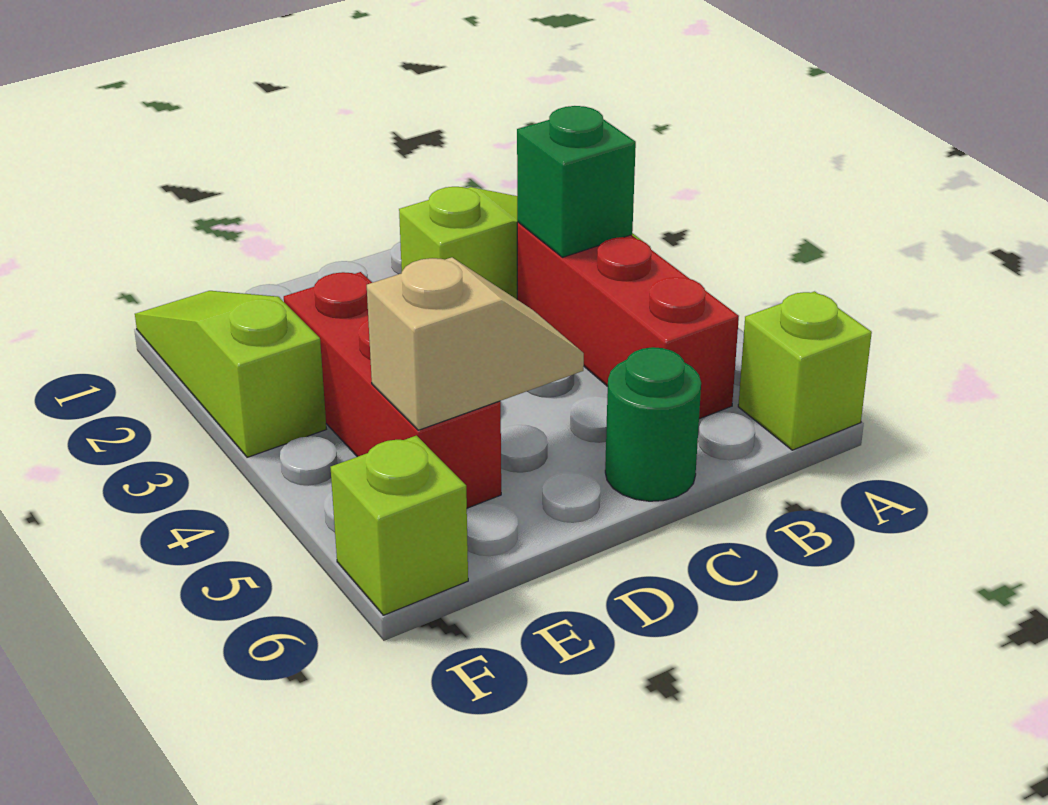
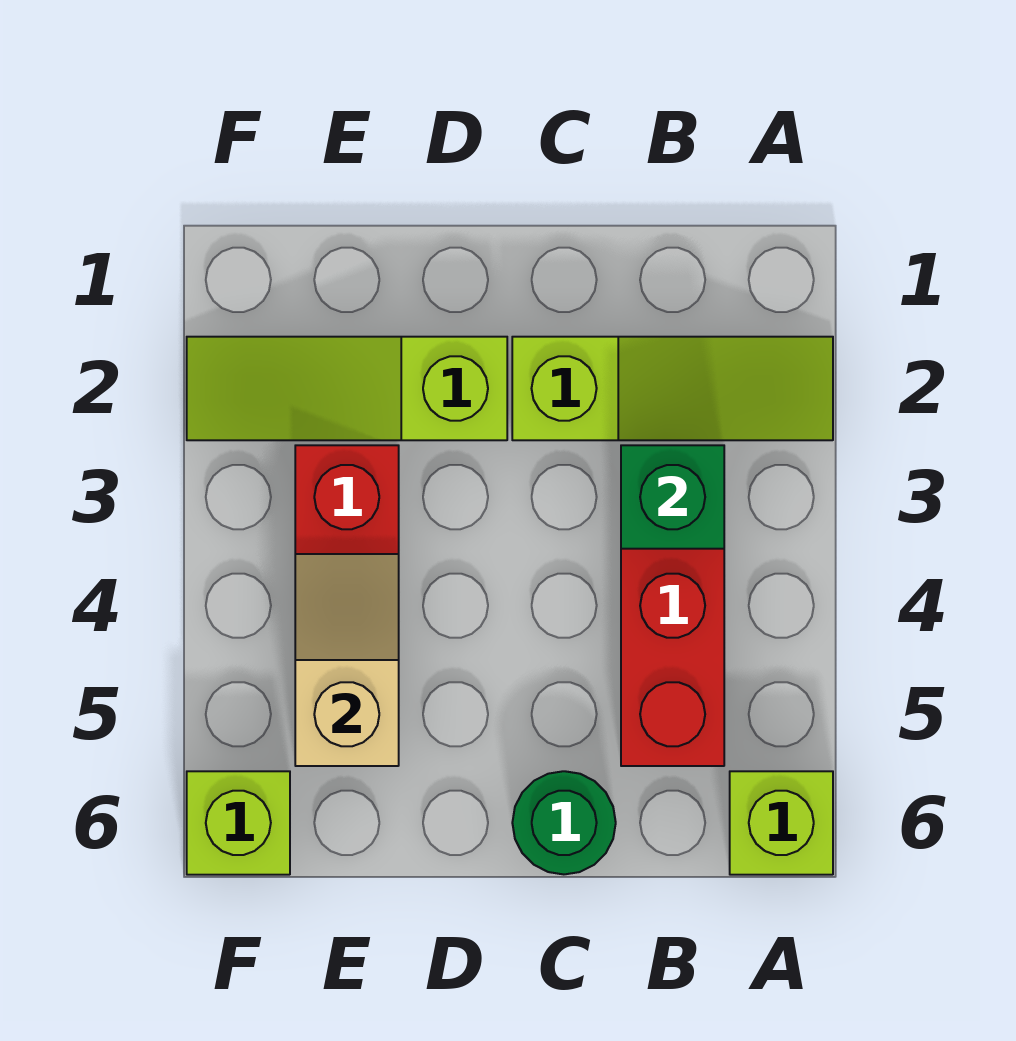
tan 1x2 slope [367,257,584,430] -> tan 1x2 slope turned to [295,554,399,766]
lime 1x3 slope [135,291,326,457] -> lime 1x3 slope turned to [187,337,507,440]

